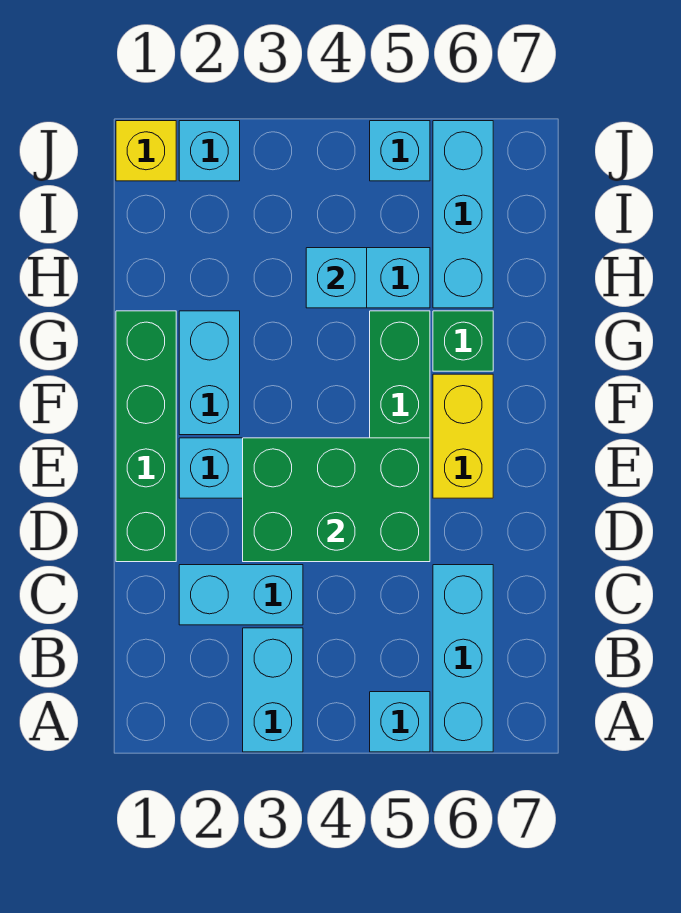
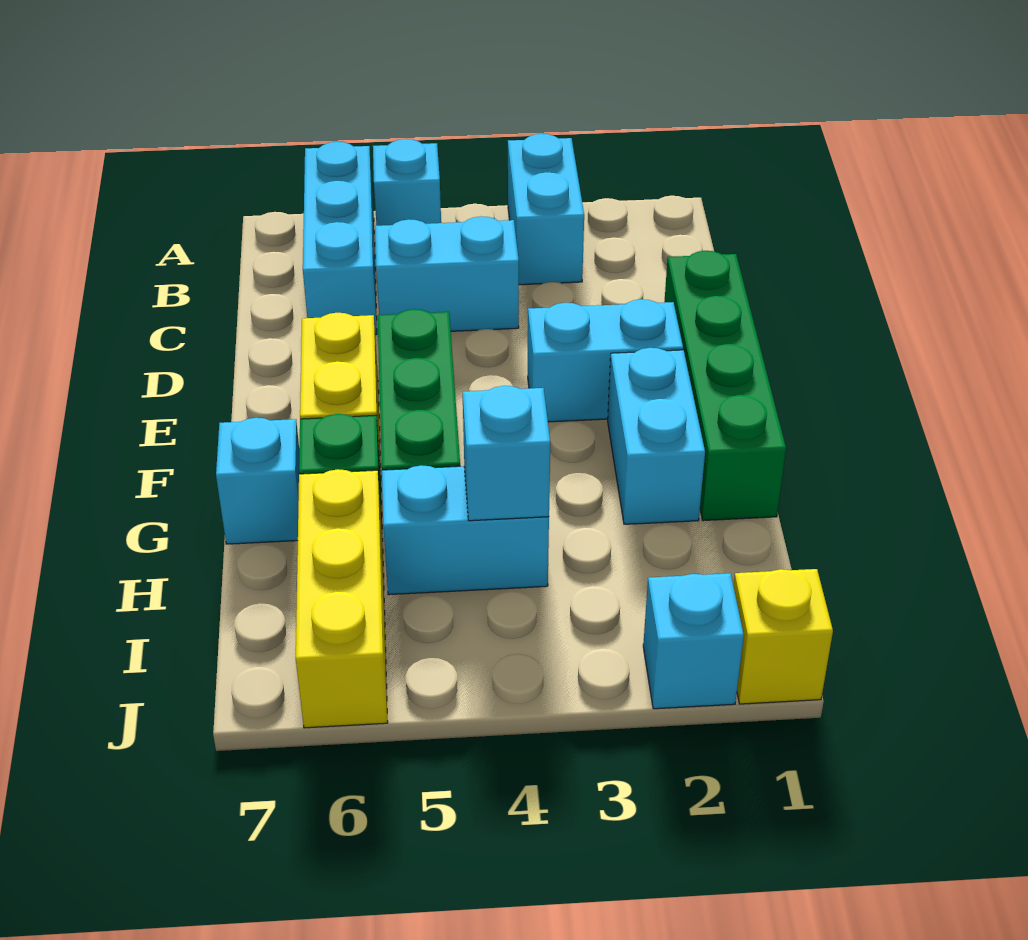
cyan 1x2 brick [179,565,303,625] -> cyan 1x2 brick moved to [375,216,519,331]
green 2x3 brick [243,438,430,562] -> none
cyan 1x3 brick [433,121,493,308] -> yellow 1x3 brick [296,469,388,728]
cyan 1x1 brick [370,121,430,181] -> cyan 1x1 brick moved to [216,418,299,544]

